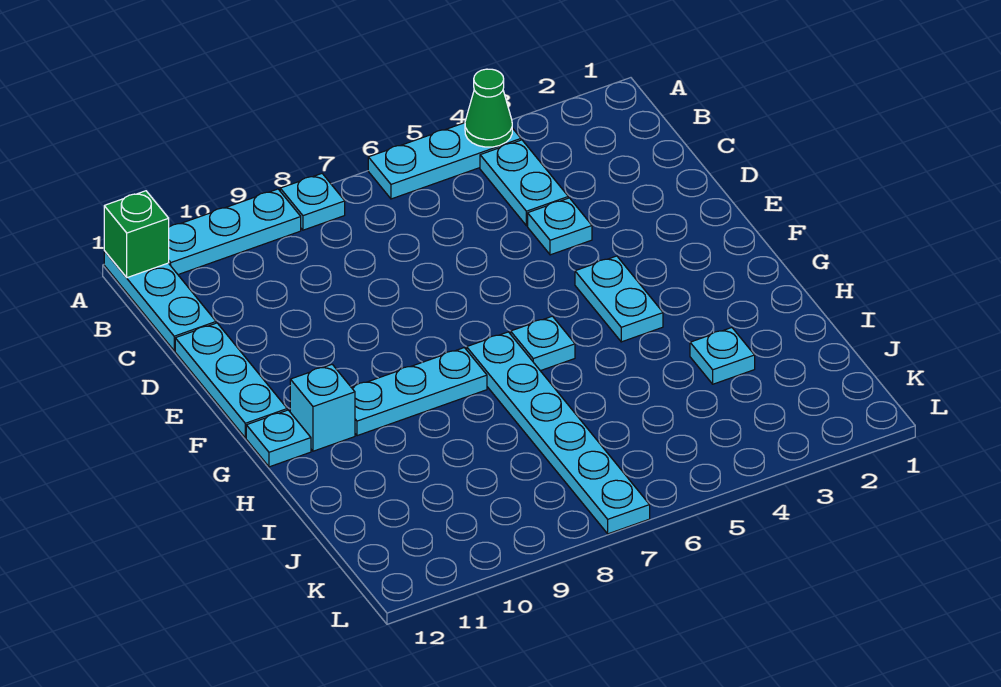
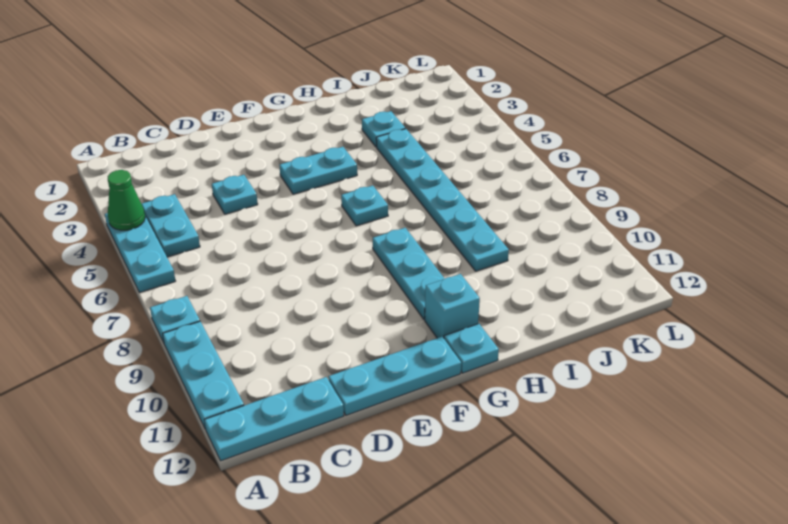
green 1x1 brick [104,191,169,278] -> none
cyan 1x2 plate [480,140,568,226] -> cyan 1x2 plate turned to [142,194,200,257]
cyan 1x6 plate [467,332,650,534] -> cyan 1x6 plate turned to [376,129,509,271]

